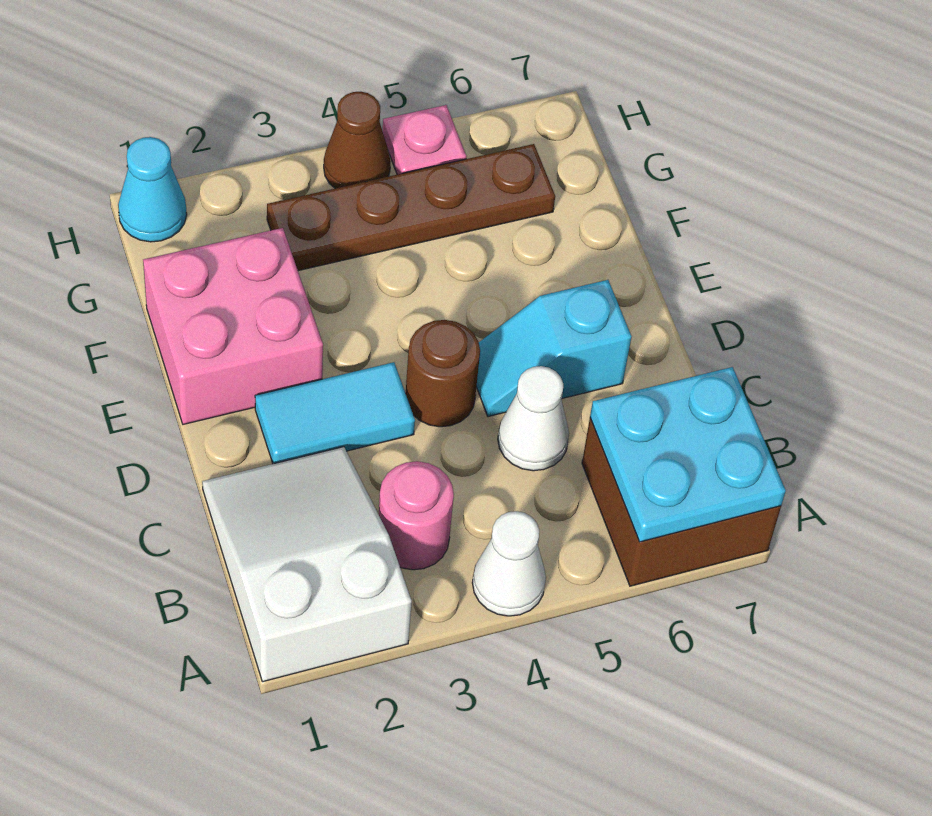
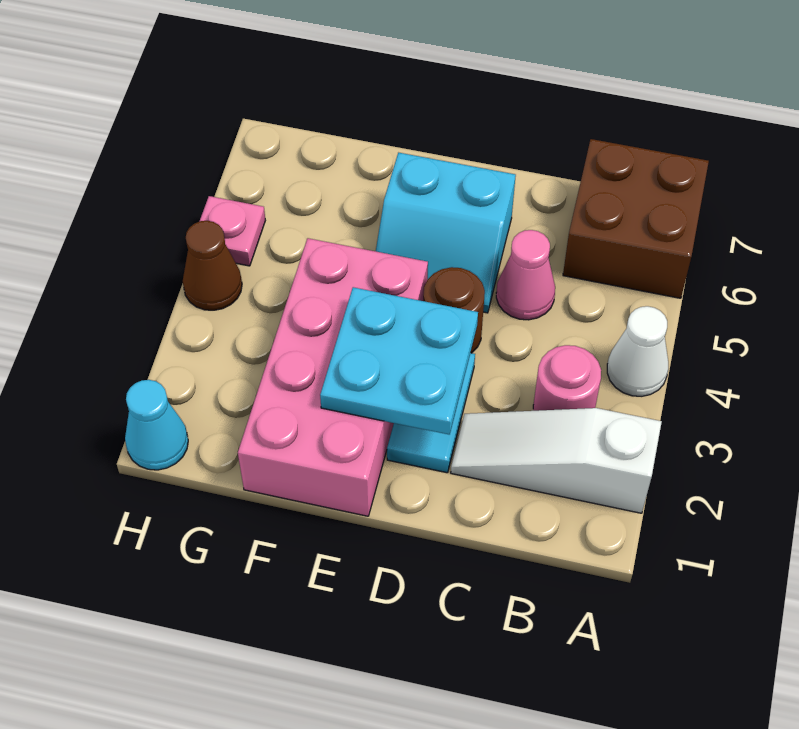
white 2x3 slope [202,447,412,682] -> white 1x3 slope [451,408,662,513]
cyan 2x2 plate [590,367,786,542] -> cyan 2x2 plate moved to [320,287,478,434]
white 1x1 cone [498,366,569,471] -> pink 1x1 cone [496,230,555,320]
cyan 1x2 slope [476,280,632,417] -> cyan 2x2 slope [376,153,516,313]
pink 2x2 brick [143,228,323,424] -> pink 2x4 brick [238,238,428,516]
brown 1x4 plate [267,144,555,271] -> none

